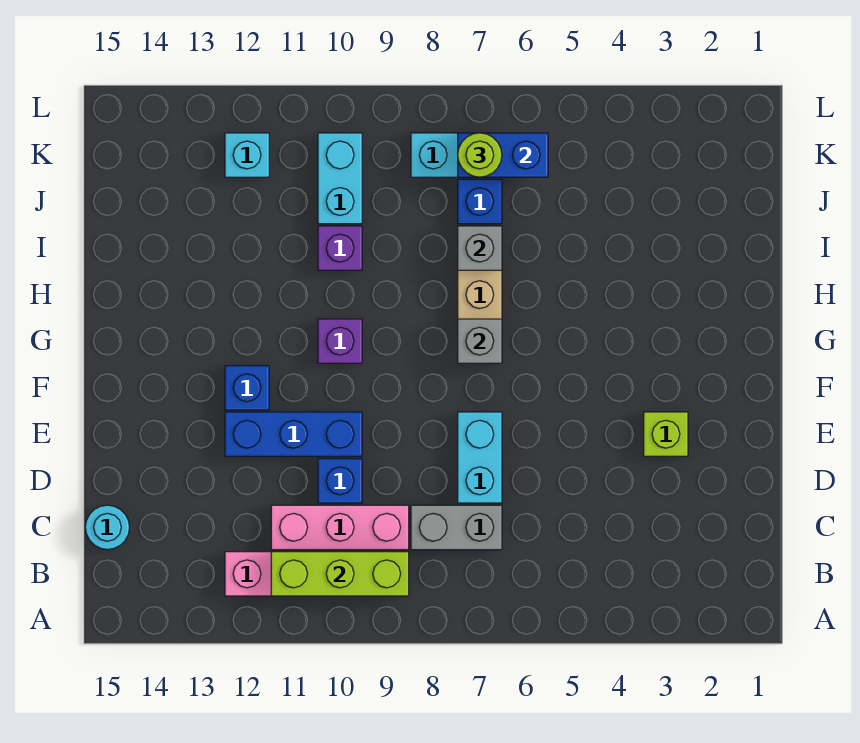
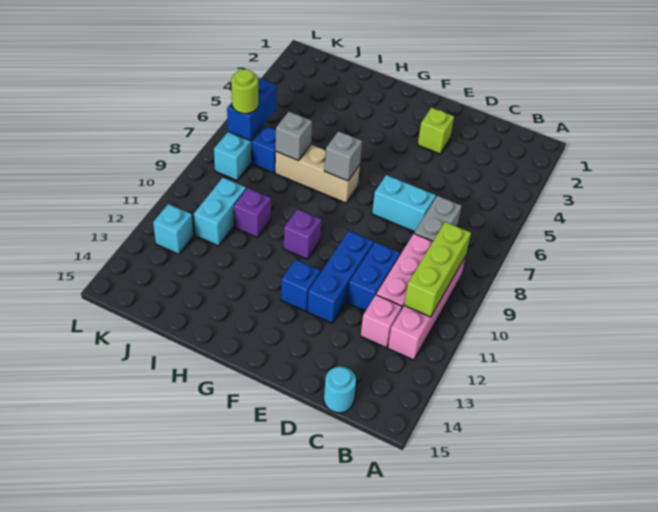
none -> pink 1x1 brick [361,295,402,347]
blue 1x1 brick [318,459,362,503] -> blue 1x2 brick [347,242,400,311]
cyan 1x2 brick [318,133,362,224] -> cyan 1x2 brick turned to [194,178,246,246]

